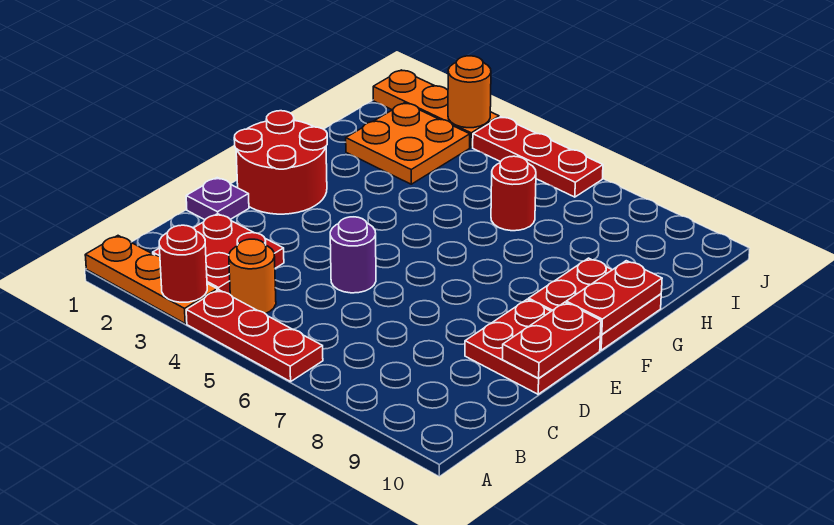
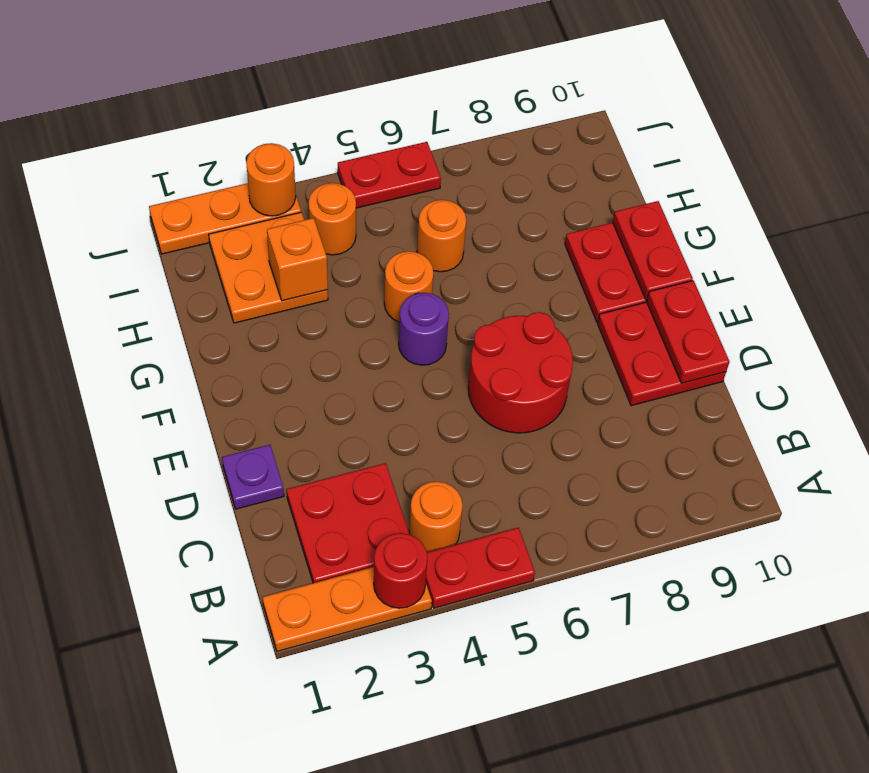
red 1x3 plate [186,290,323,382] -> red 1x2 plate [426,528,535,608]
purple 1x1 round brick [330,217,376,293] -> purple 1x1 round brick moved to [399,293,449,365]
red 2x2 round brick [234,111,327,214] -> red 2x2 round brick moved to [468,312,573,433]
none -> orange 1x1 round brick [384,251,433,322]
none -> orange 1x1 brick [267,218,328,301]
red 1x1 round brick [491,156,536,231] -> orange 1x1 round brick [417,200,466,272]
none -> orange 1x1 round brick [309,183,356,255]
red 1x3 plate [473,117,603,197] -> red 1x2 plate [338,142,441,208]

